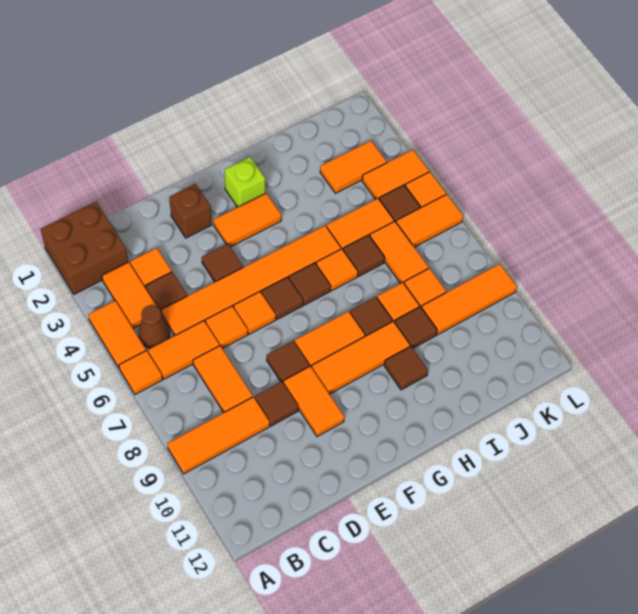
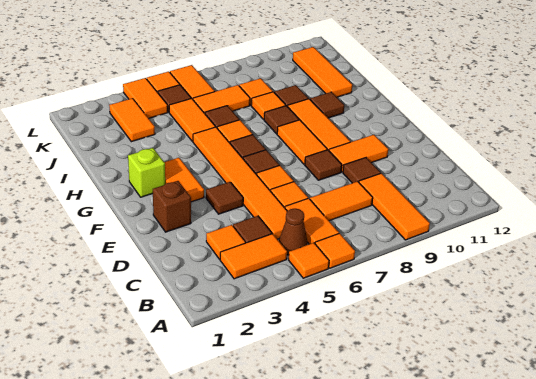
brown 2x2 brick [41,202,128,294] -> none
orange 1x2 tile [88,301,146,369] -> orange 1x1 tile [289,243,329,278]
orange 1x3 tile [421,264,517,335] -> orange 1x3 tile moved to [293,47,352,97]

